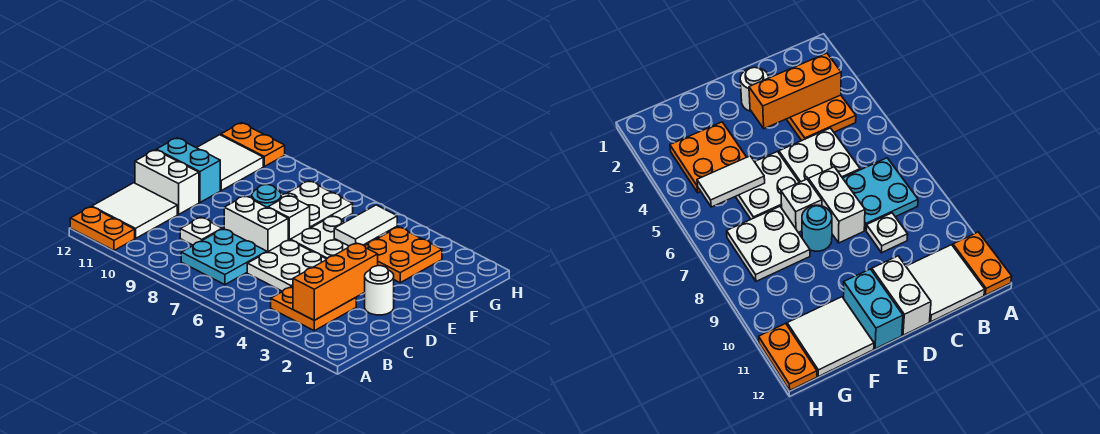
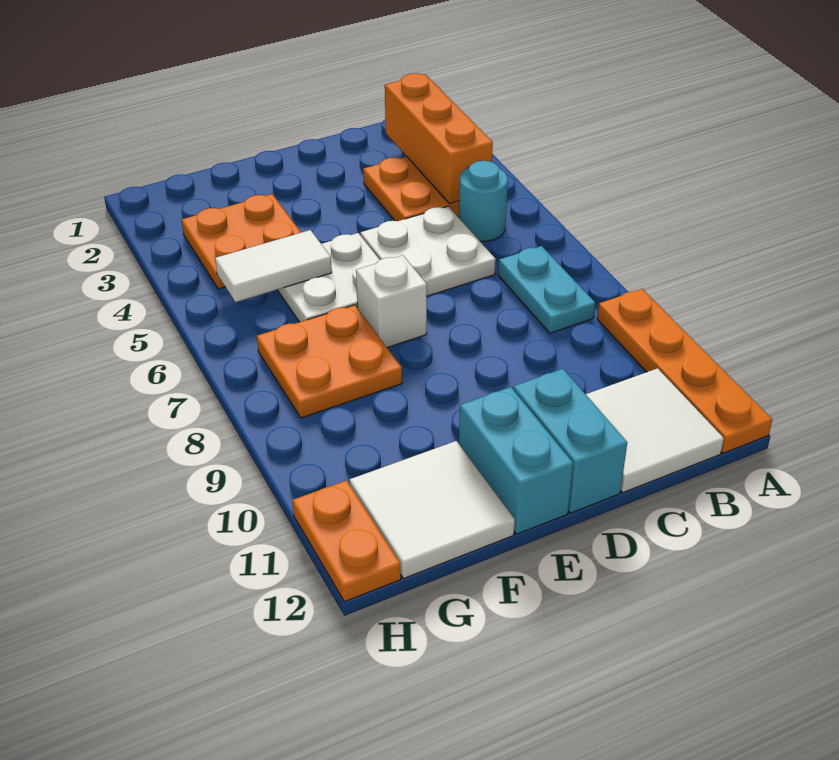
orange 1x2 plate [70,207,135,250] -> orange 1x4 plate [597,289,772,453]
orange 1x3 brick [293,243,378,320] -> orange 1x3 brick turned to [385,73,493,204]
cyan 2x2 plate [181,229,267,285] -> cyan 1x2 plate [498,246,595,333]
white 1x1 plate [180,217,222,245] -> none
white 1x1 round brick [365,266,394,315] -> none
white 1x2 brick [224,196,288,252] -> none
white 1x2 brick [135,150,199,215] -> cyan 1x2 brick [513,369,627,513]
cyan 1x1 round brick [252,185,281,208] -> cyan 1x1 round brick moved to [459,161,508,241]
white 2x2 plate [281,181,353,228] -> orange 2x2 plate [257,305,402,418]

